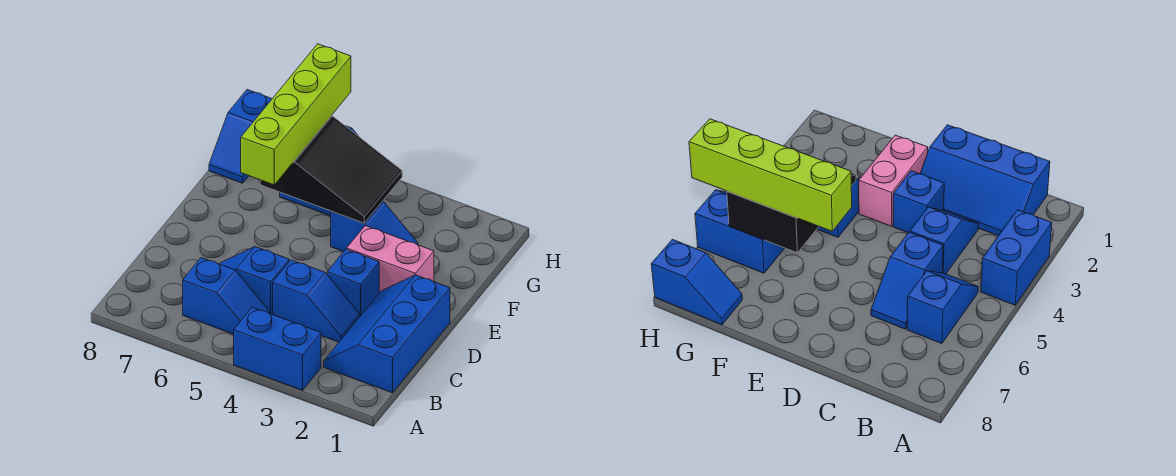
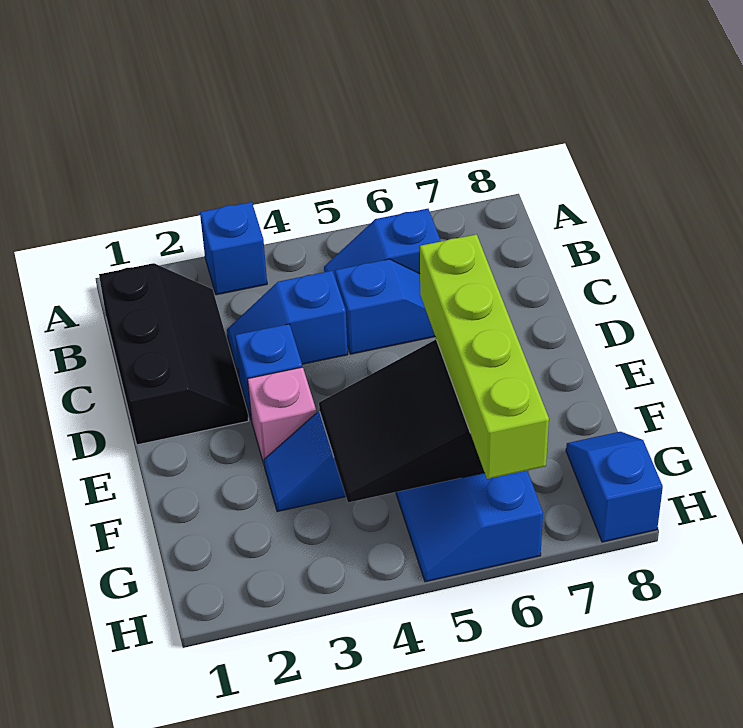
blue 1x2 brick [234,307,321,390] -> blue 1x1 brick [200,202,267,295]
blue 2x3 slope [324,275,450,393] -> black 2x3 slope [99,263,248,445]
pink 1x2 brick [347,226,434,293] -> pink 1x1 brick [248,367,316,463]

